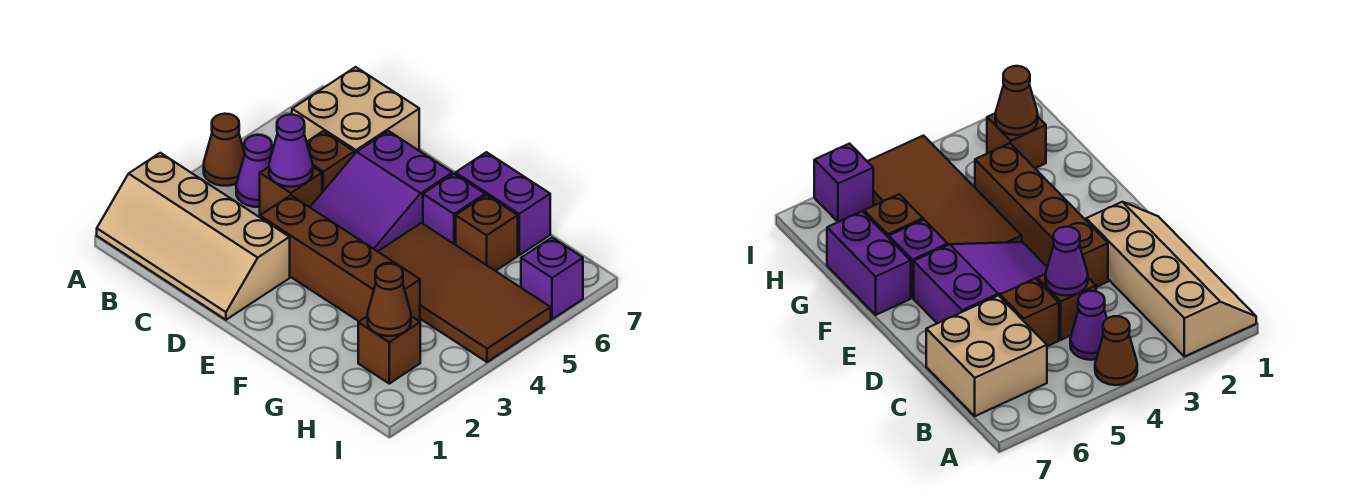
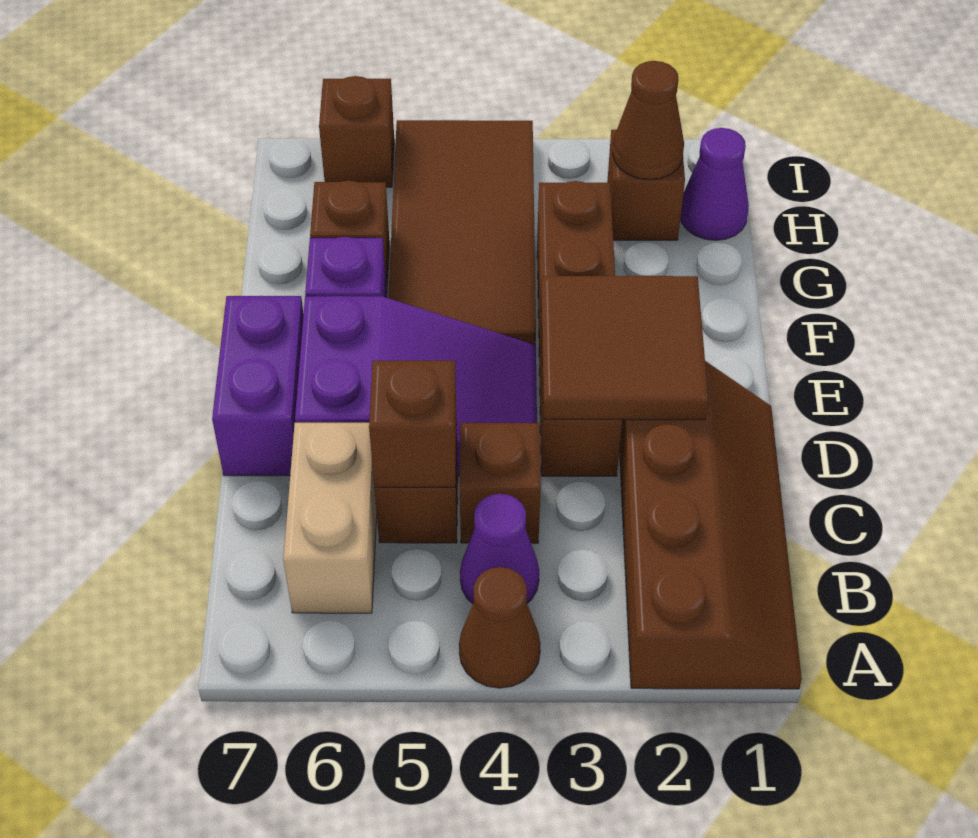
tan 2x4 slope [97,153,290,320] -> brown 2x4 slope [619,361,802,689]
tan 2x2 brick [292,67,419,154] -> tan 1x2 brick [283,423,377,613]
purple 1x1 cone [269,115,313,187] -> purple 1x1 cone moved to [680,128,749,240]
none -> brown 1x1 brick [369,361,457,487]
none -> brown 2x2 tile [541,276,708,420]
purple 1x2 brick [455,152,550,255] -> purple 1x2 brick moved to [212,296,304,476]
purple 1x1 brick [521,238,583,319] -> brown 1x1 brick [319,76,394,187]

